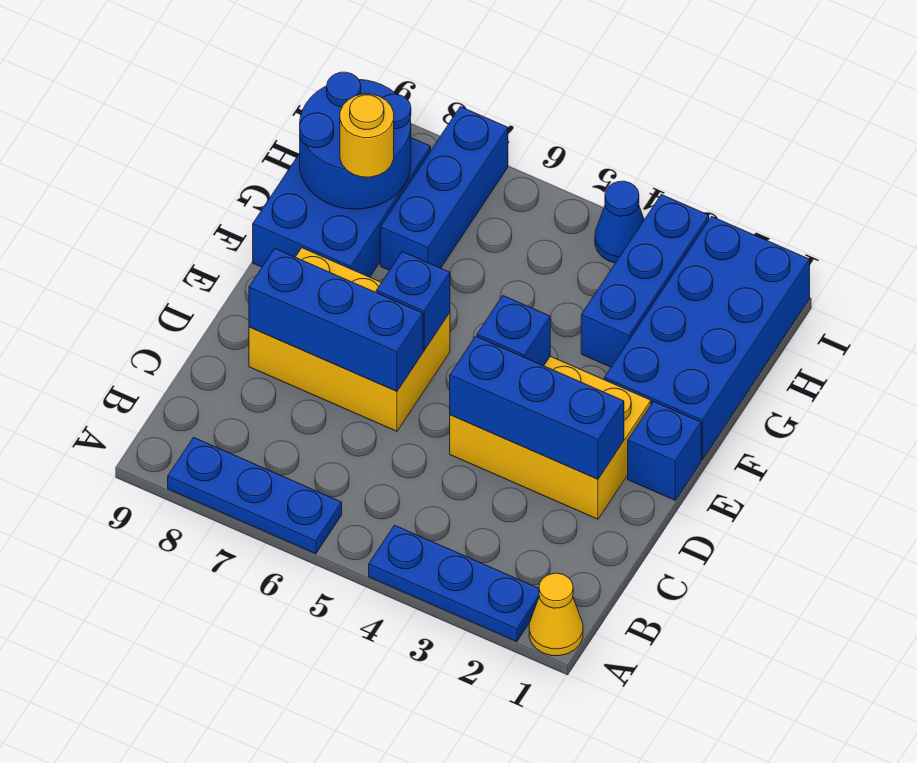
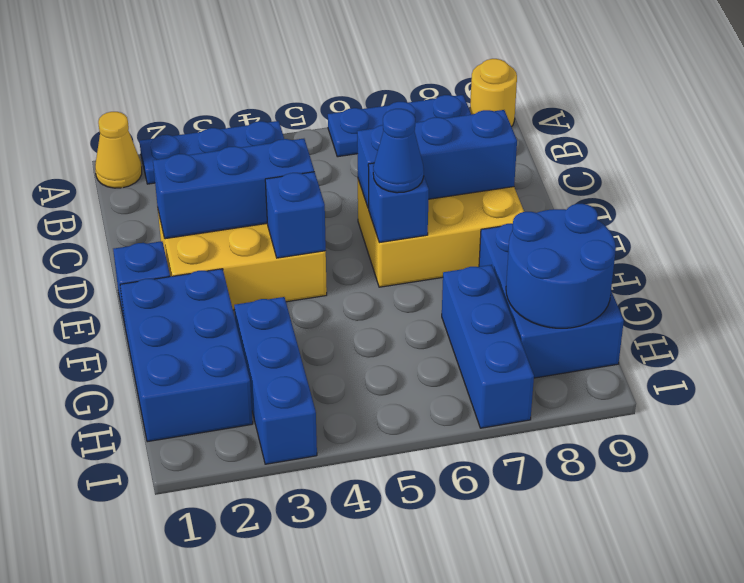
blue 2x4 brick [604,216,810,460] -> blue 2x3 brick [120,269,253,442]
yellow 1x1 round brick [340,94,394,177] -> yellow 1x1 round brick moved to [470,59,517,127]
blue 1x1 cone [595,181,644,263] -> blue 1x1 cone moved to [373,109,424,193]

